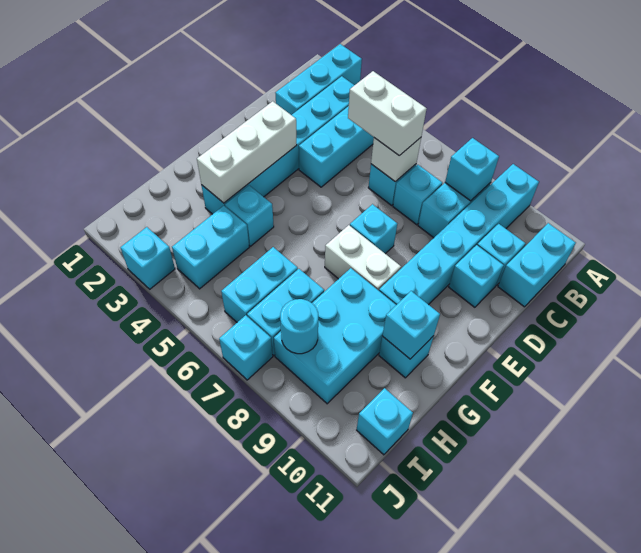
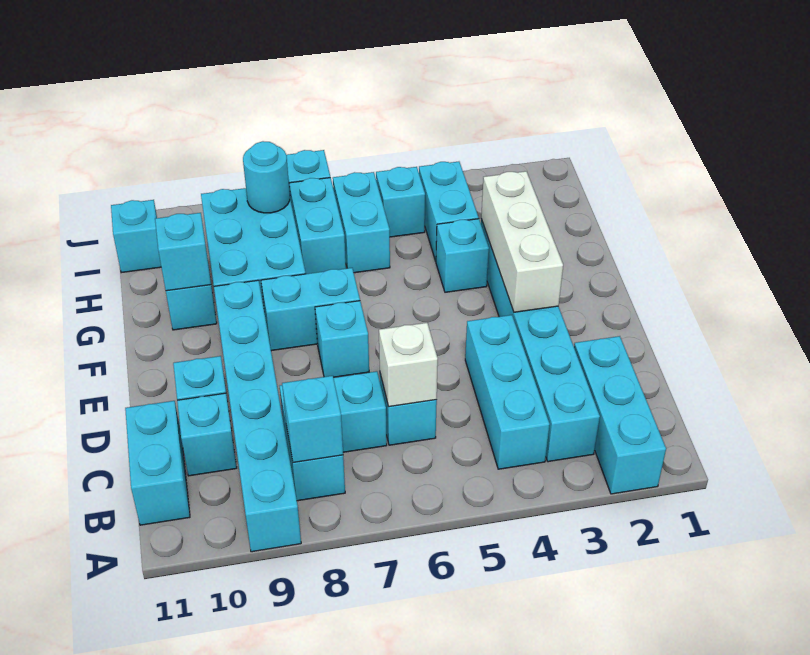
white 1x2 brick [348,71,427,156] -> none
white 1x2 brick [325,225,401,291] -> cyan 1x2 brick [261,268,360,351]
cyan 1x1 brick [120,227,175,289] -> cyan 1x1 brick moved to [376,167,425,237]

